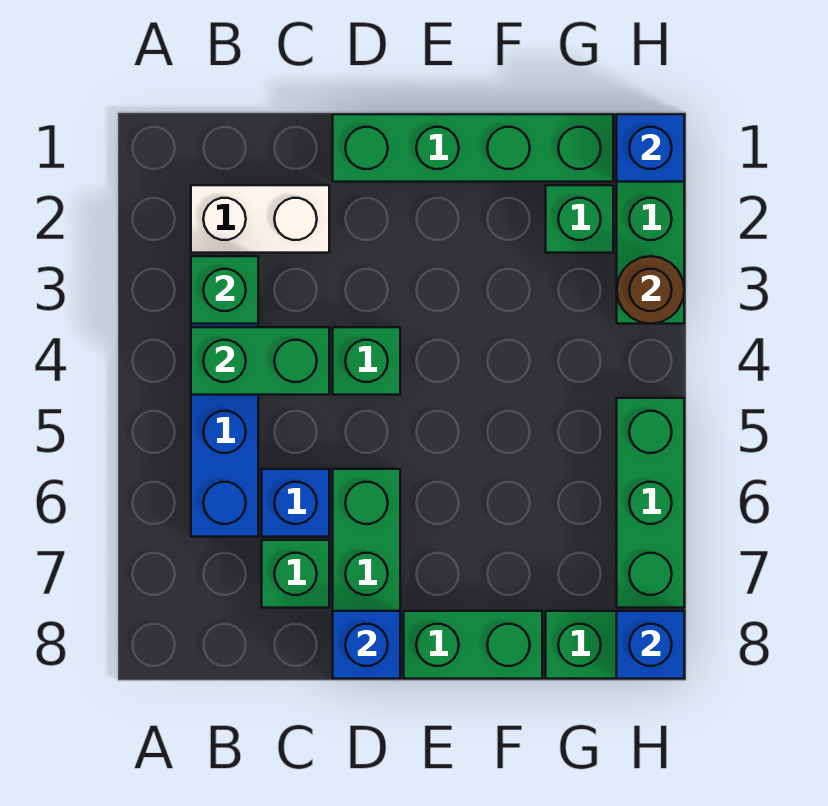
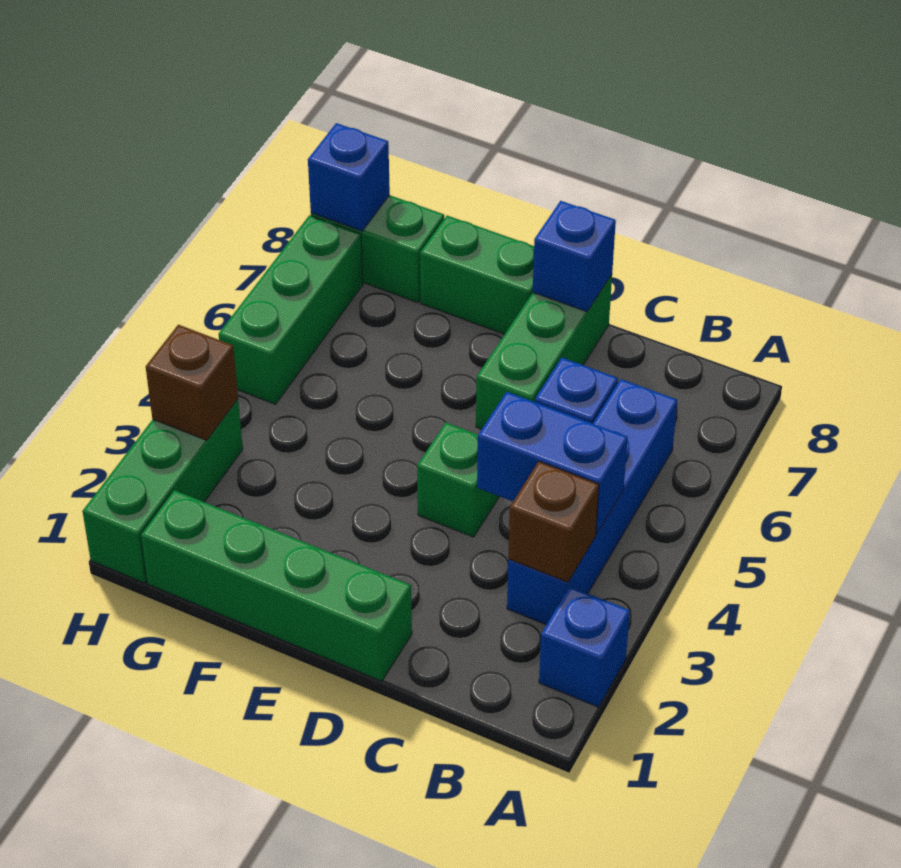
white 1x2 brick [191,185,329,253] -> none
green 1x1 brick [191,256,258,324] -> brown 1x1 brick [508,462,599,582]
green 1x2 brick [191,327,329,395] -> blue 1x2 brick [477,392,628,534]
green 1x1 brick [262,540,329,608] -> none
green 1x1 brick [546,185,613,253] -> none
blue 1x1 brick [617,114,684,182] -> blue 1x1 brick moved to [539,587,630,707]
brown 1x1 round brick [617,256,684,324] -> brown 1x1 brick [146,325,238,440]

